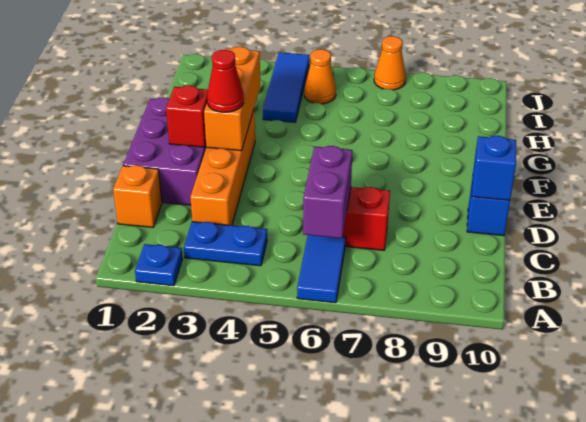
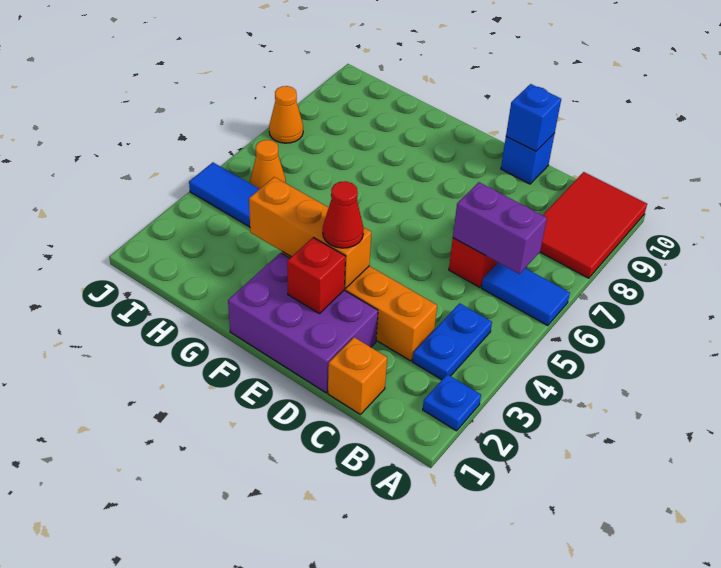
none -> red 2x3 tile [540,172,647,278]

